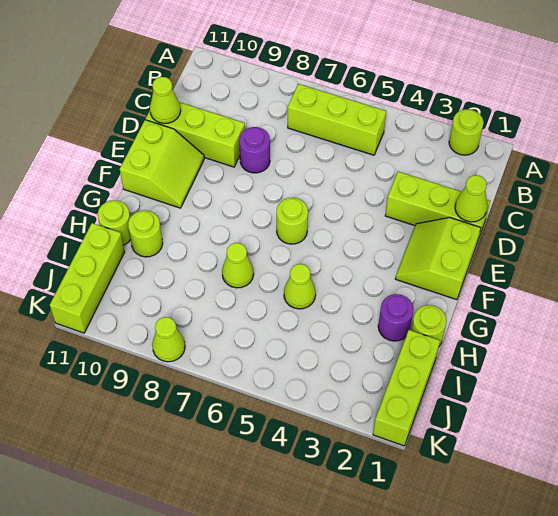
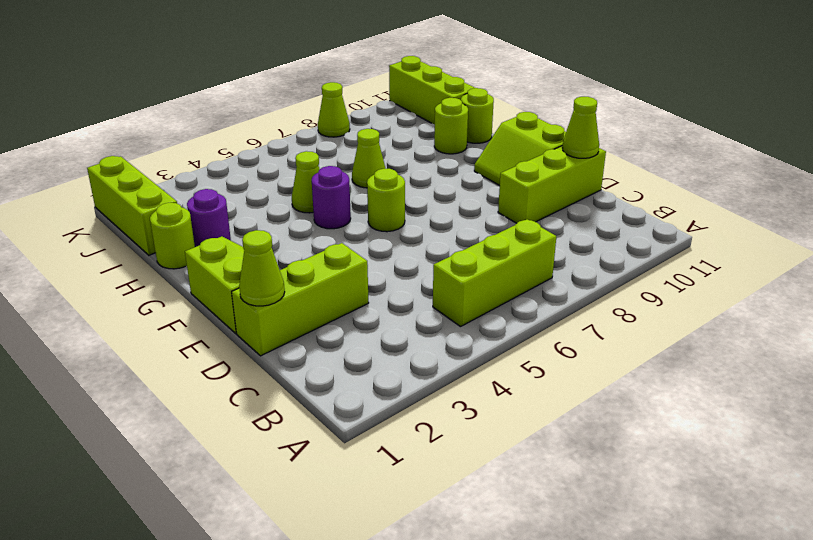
lime 1x1 round brick [449,109,484,155] -> none
purple 1x1 round brick [239,127,270,173] -> purple 1x1 round brick moved to [312,166,351,229]

